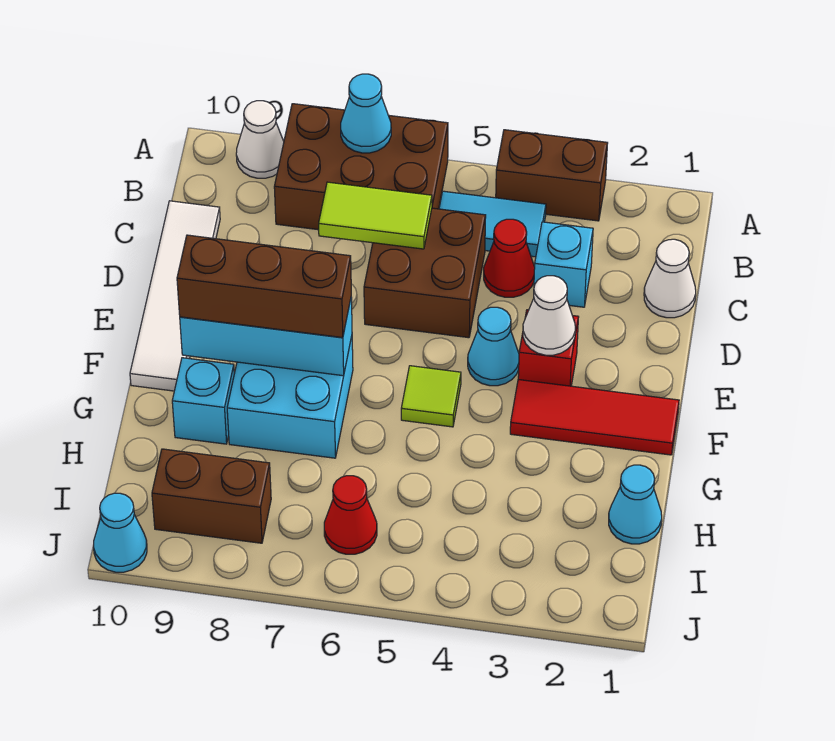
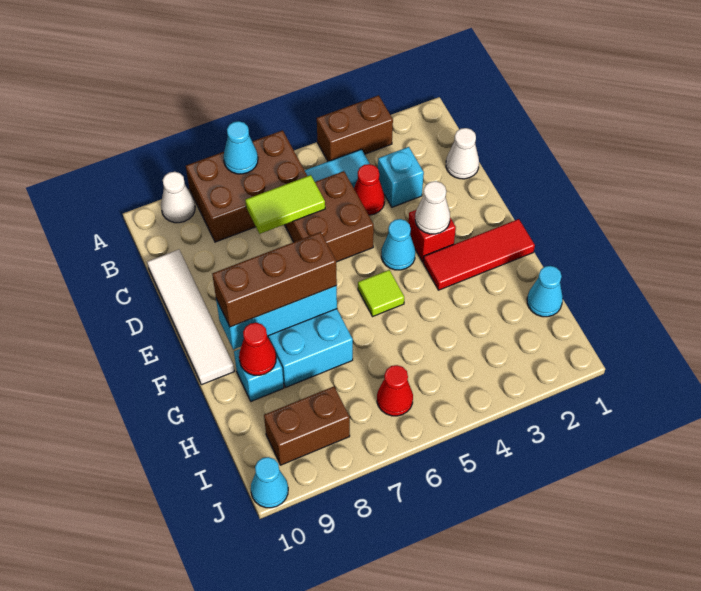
none -> red 1x1 cone [239,323,276,375]

